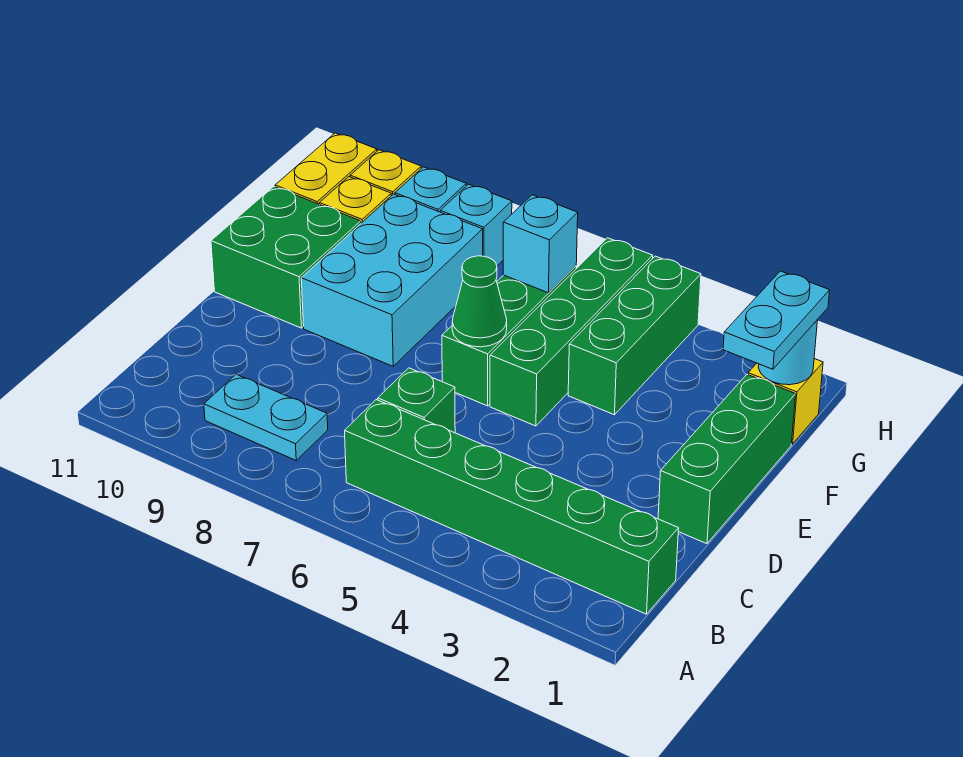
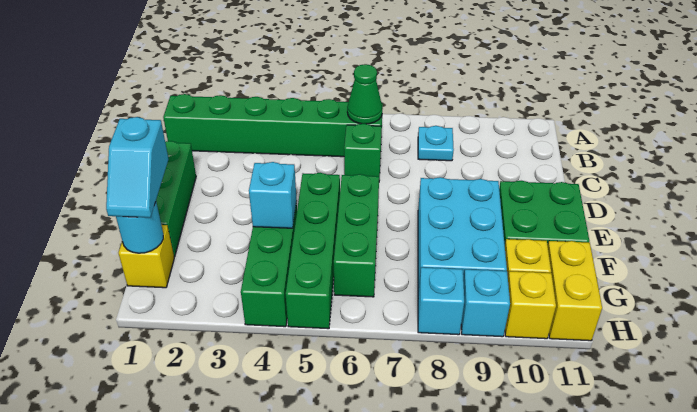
cyan 1x2 plate [204,374,328,460] -> cyan 1x1 plate [418,126,454,161]
green 1x1 cone [452,256,507,347] -> green 1x1 cone moved to [347,64,382,124]
cyan 1x2 plate [723,271,830,369] -> cyan 1x2 slope [106,117,168,218]
cyan 1x1 brick [503,195,578,293] -> cyan 1x1 brick moved to [249,162,297,228]

